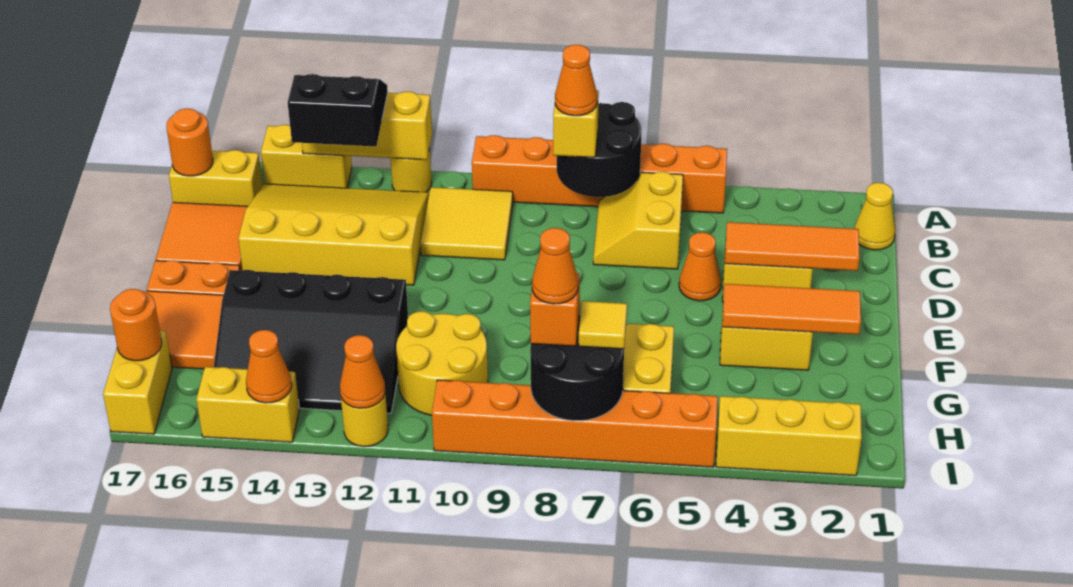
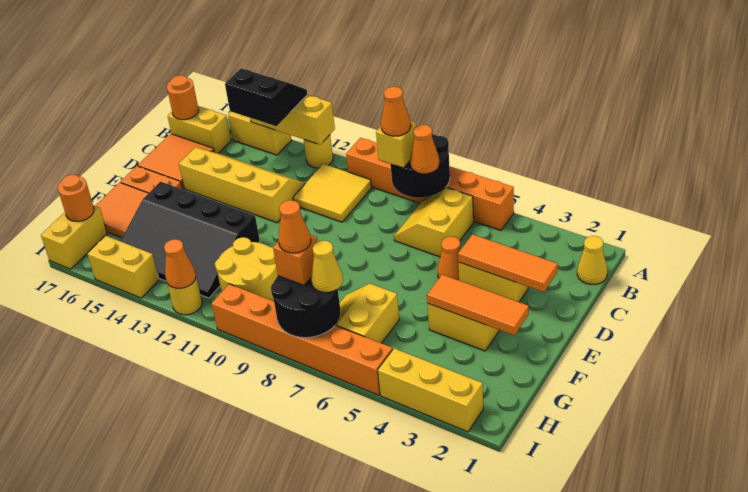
yellow 3x4 slope [238,184,429,285] -> yellow 2x4 slope [179,147,305,223]
yellow 1x1 tile [579,301,627,349] -> yellow 1x1 cone [311,240,343,292]
orange 1x1 cone [246,330,292,403] -> orange 1x1 cone moved to [410,125,439,173]

